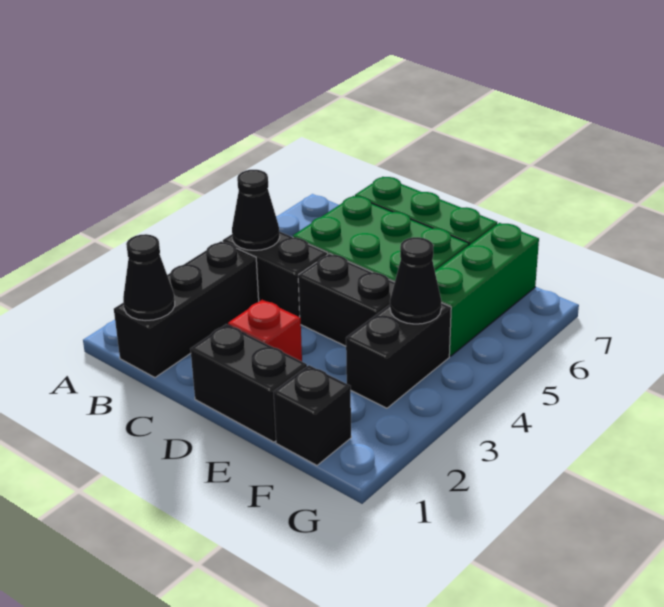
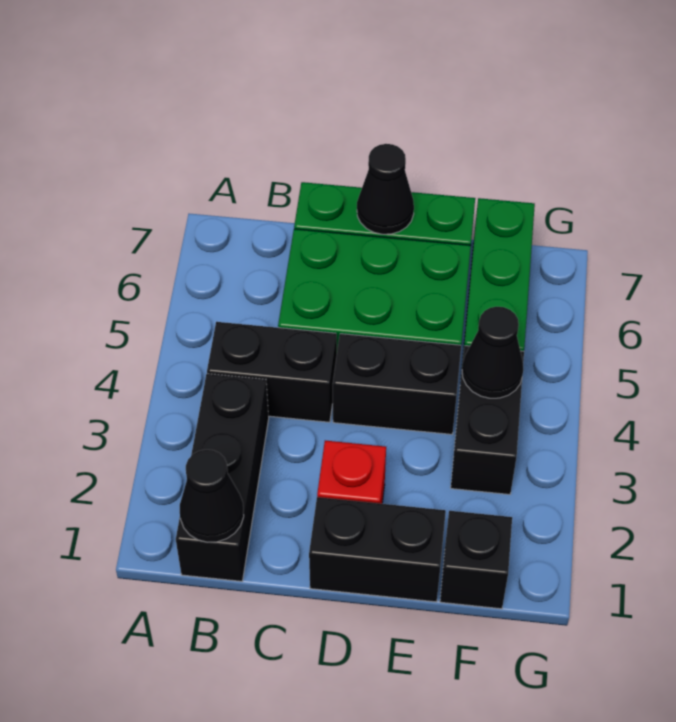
black 1x1 cone [232,170,280,250] -> black 1x1 cone moved to [357,144,414,234]

